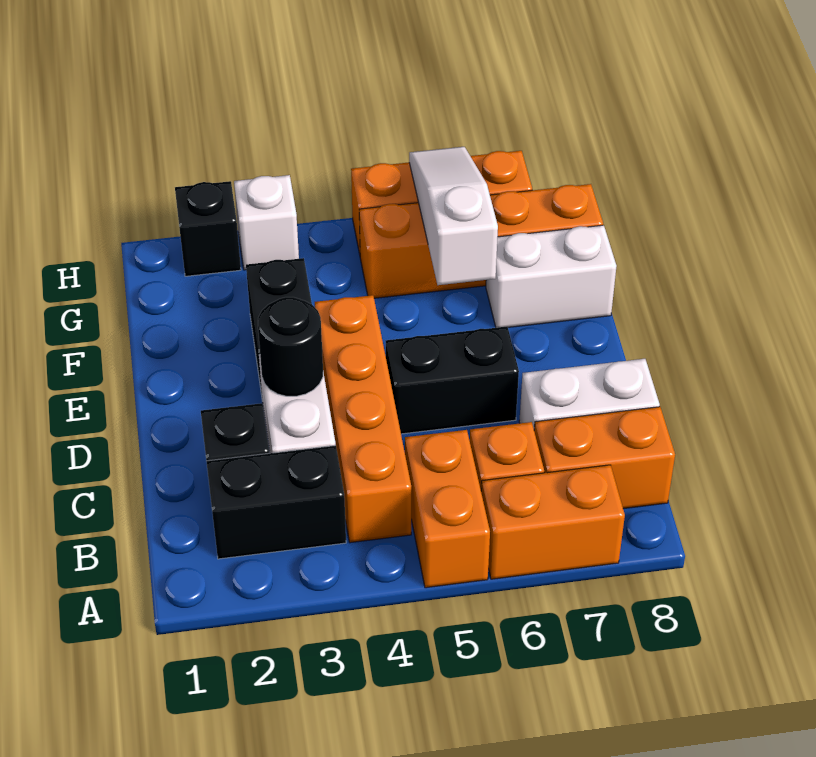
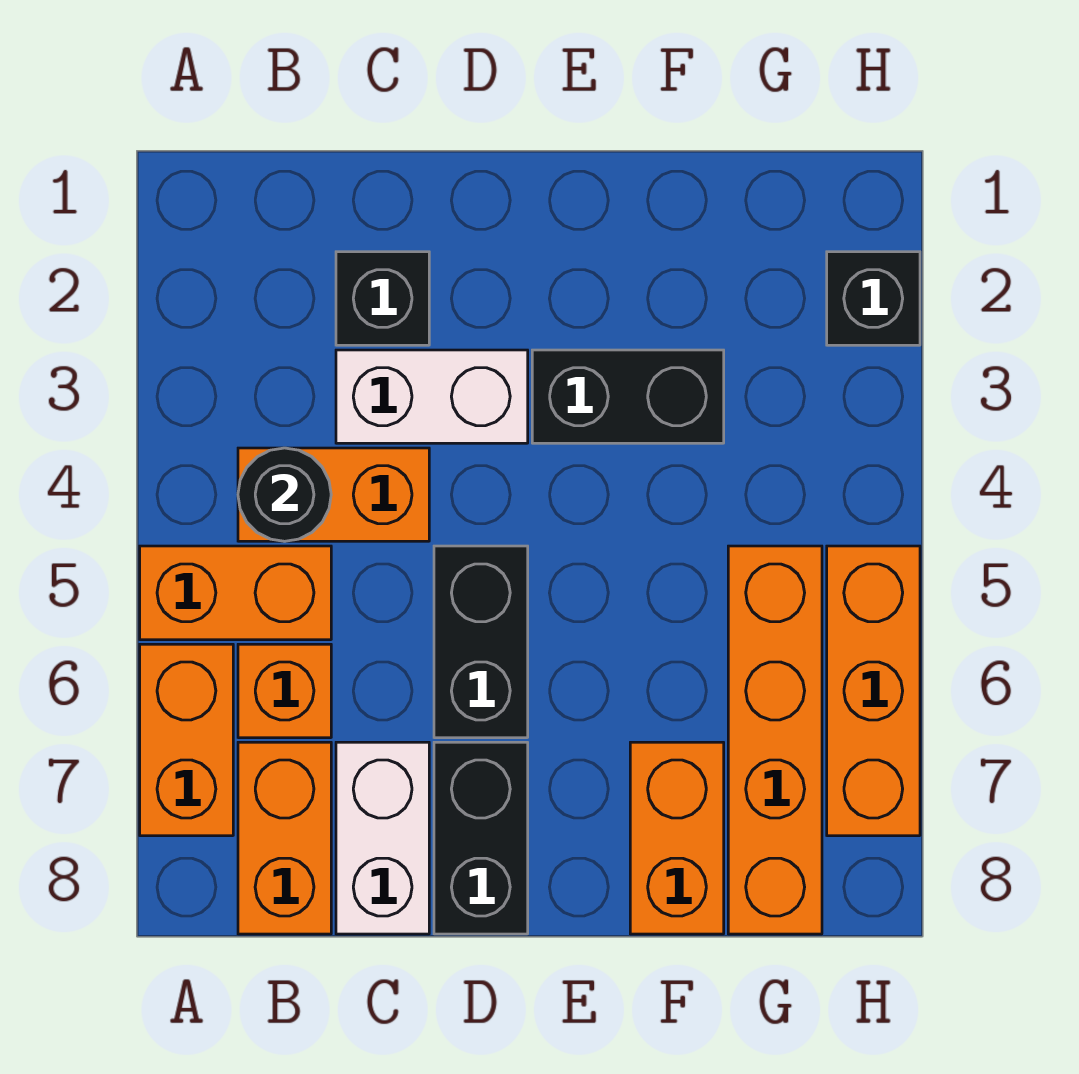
black 1x2 brick [206,445,346,559] -> black 1x2 brick moved to [434,742,528,934]
orange 1x4 brick [315,295,411,543] -> orange 1x2 brick [238,448,429,541]
black 1x1 round brick [258,297,323,396] -> black 1x1 round brick moved to [238,448,331,541]
white 1x3 slope [409,147,498,285] -> none
white 1x2 brick [486,225,617,328] -> orange 1x2 brick [630,742,724,934]
white 1x1 brick [234,175,299,270] -> none

